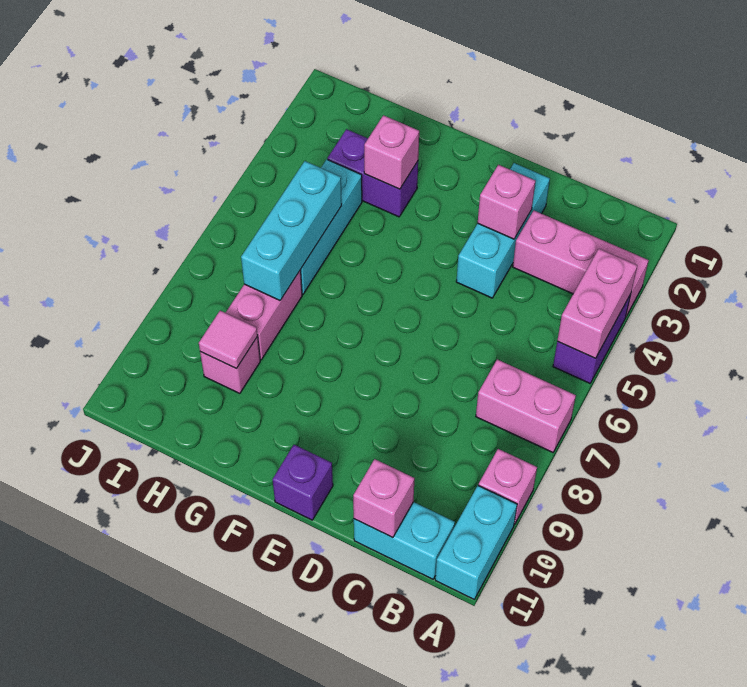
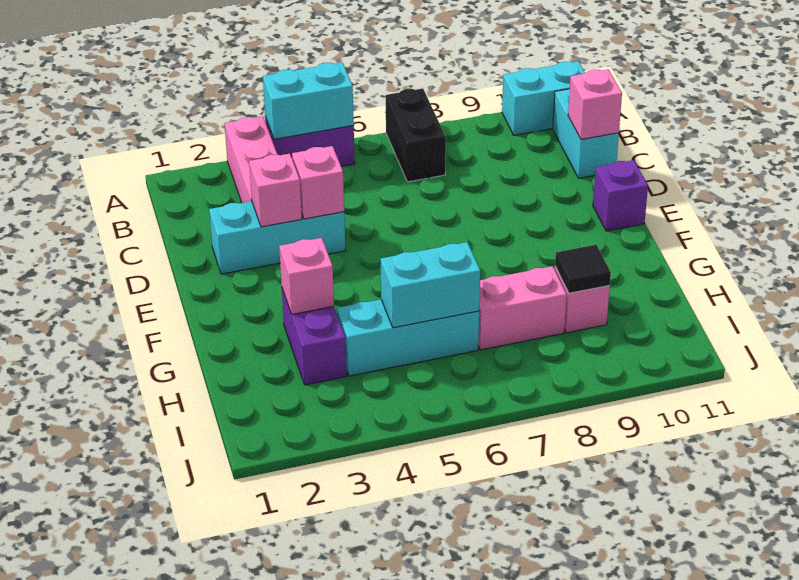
pink 1x2 brick [557,249,637,358] -> cyan 1x2 brick [263,62,354,139]
pink 1x2 brick [476,359,576,452] -> black 1x2 brick [386,88,446,182]
pink 1x1 brick [478,449,537,525] -> pink 1x1 brick moved to [292,146,344,219]
cyan 1x3 brick [241,161,342,300] -> cyan 1x2 brick [381,242,480,328]
pink 1x1 tile [199,311,258,369] -> black 1x1 tile [555,245,611,293]

